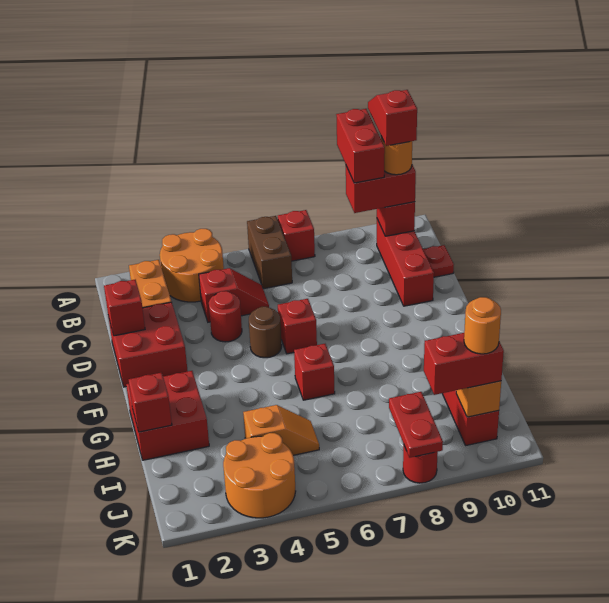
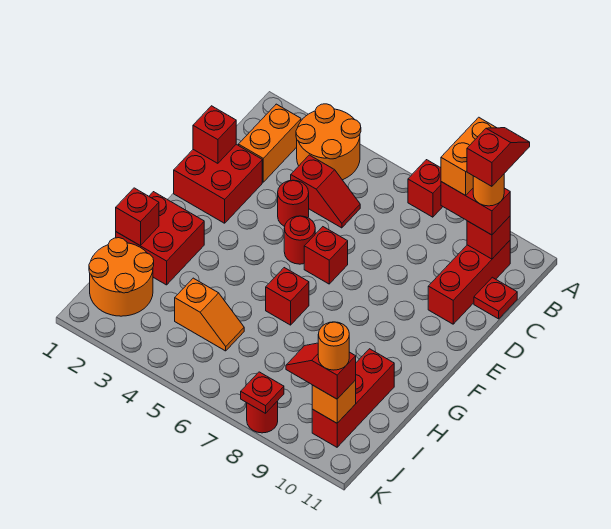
brown 1x2 brick [247,216,292,289] -> none
red 1x2 brick [336,109,385,183] -> orange 1x2 brick [441,117,496,195]
brown 1x1 round brick [249,307,282,358] -> red 1x1 round brick [284,216,315,264]
orange 2x2 round brick [223,433,296,518] -> orange 2x2 round brick moved to [89,238,154,316]
red 1x2 plate [389,392,443,458] -> red 1x1 plate [241,372,284,413]
red 1x2 brick [424,333,504,395] -> red 1x2 slope [286,343,356,399]

